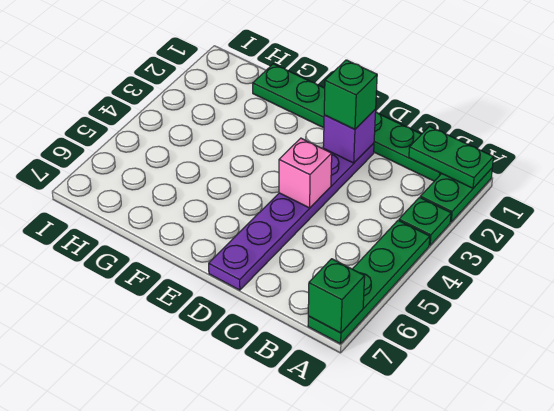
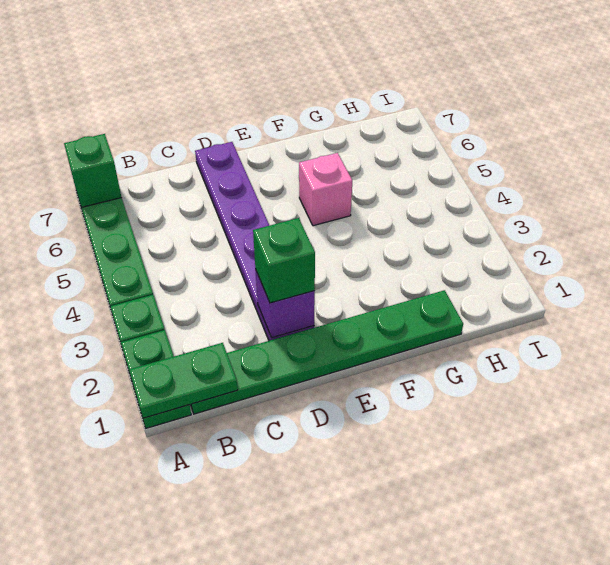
pink 1x1 brick [279,138,332,208] -> pink 1x1 brick moved to [299,153,352,226]

